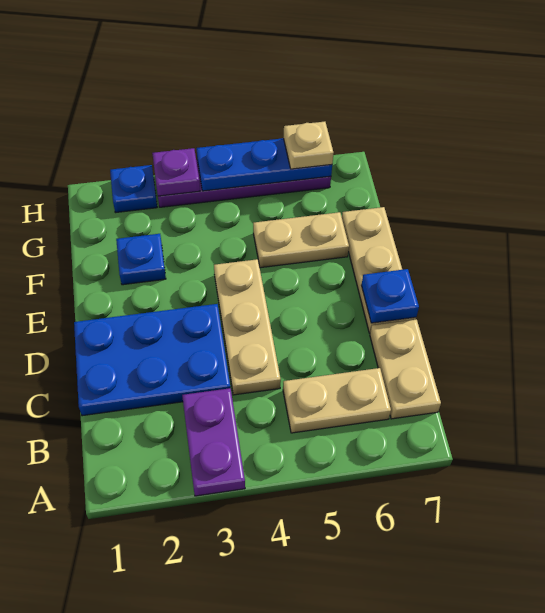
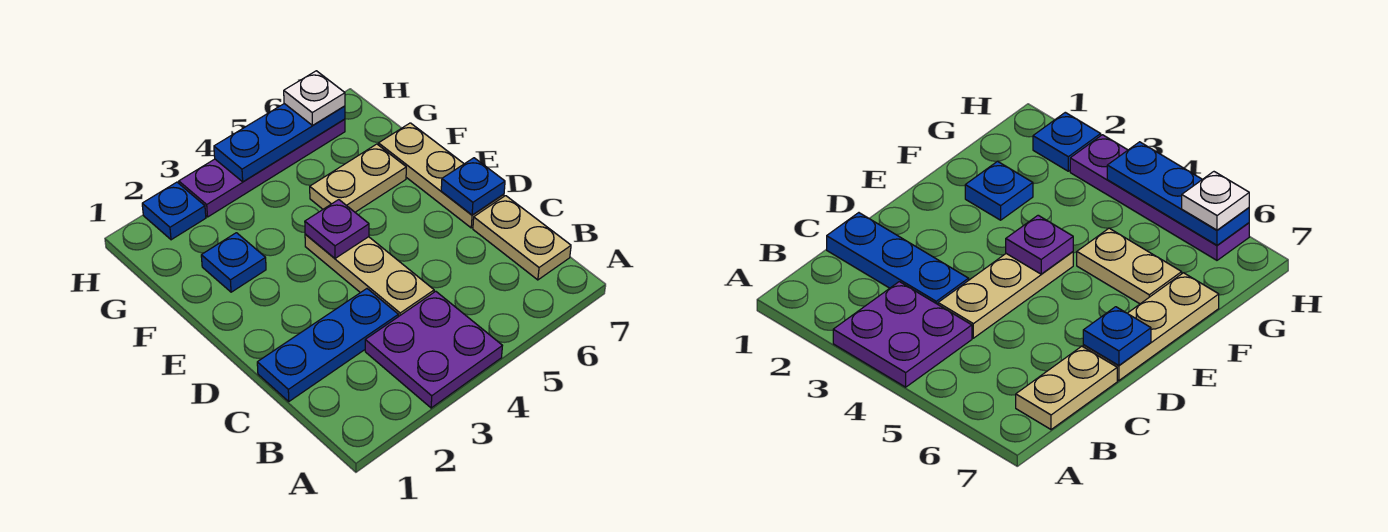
purple 1x2 plate [182,388,245,496] -> purple 2x2 plate [365,291,502,408]
tan 1x2 plate [283,368,391,433] -> none
blue 2x3 plate [74,304,230,416] -> blue 1x3 plate [257,289,398,401]
purple 1x1 plate [152,148,200,196] -> purple 1x1 plate moved to [305,200,369,258]
tan 1x1 plate [284,122,334,169] -> white 1x1 plate [284,71,345,125]

